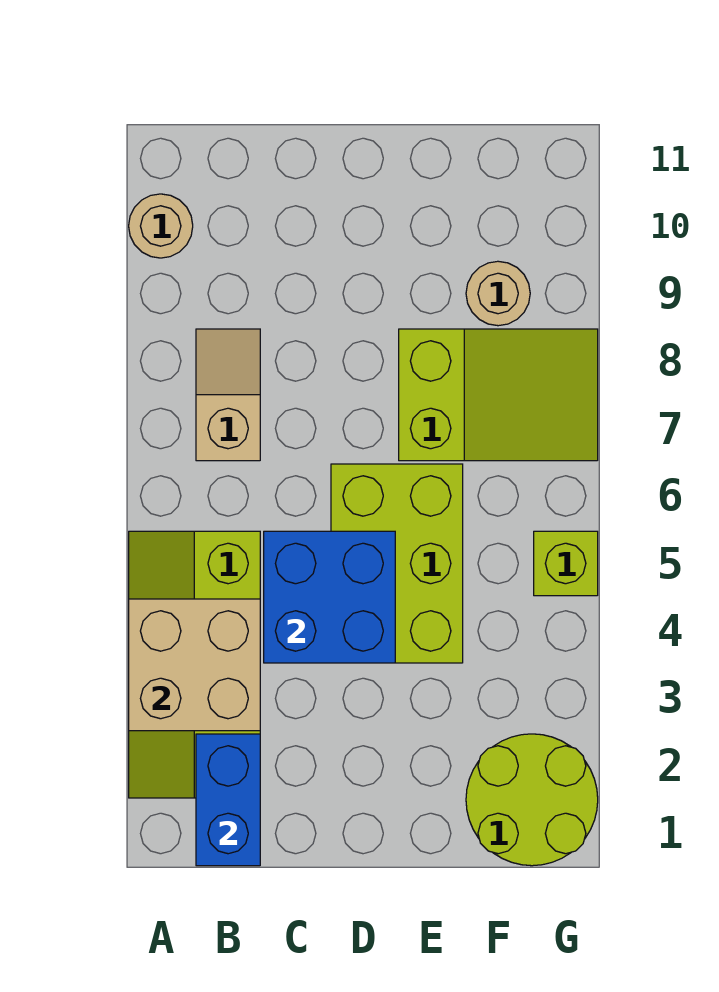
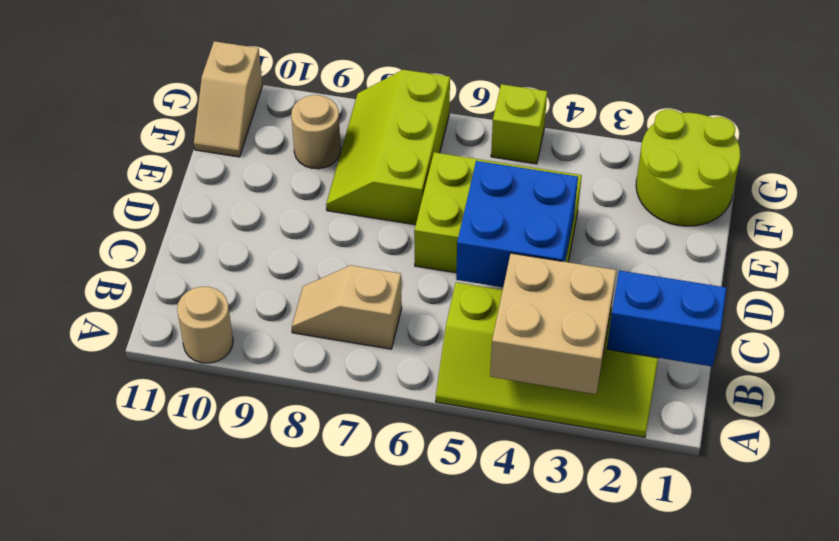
lime 2x3 slope [399,329,598,461] -> lime 2x3 slope turned to [326,70,450,225]
none -> tan 1x2 slope [194,41,262,157]

